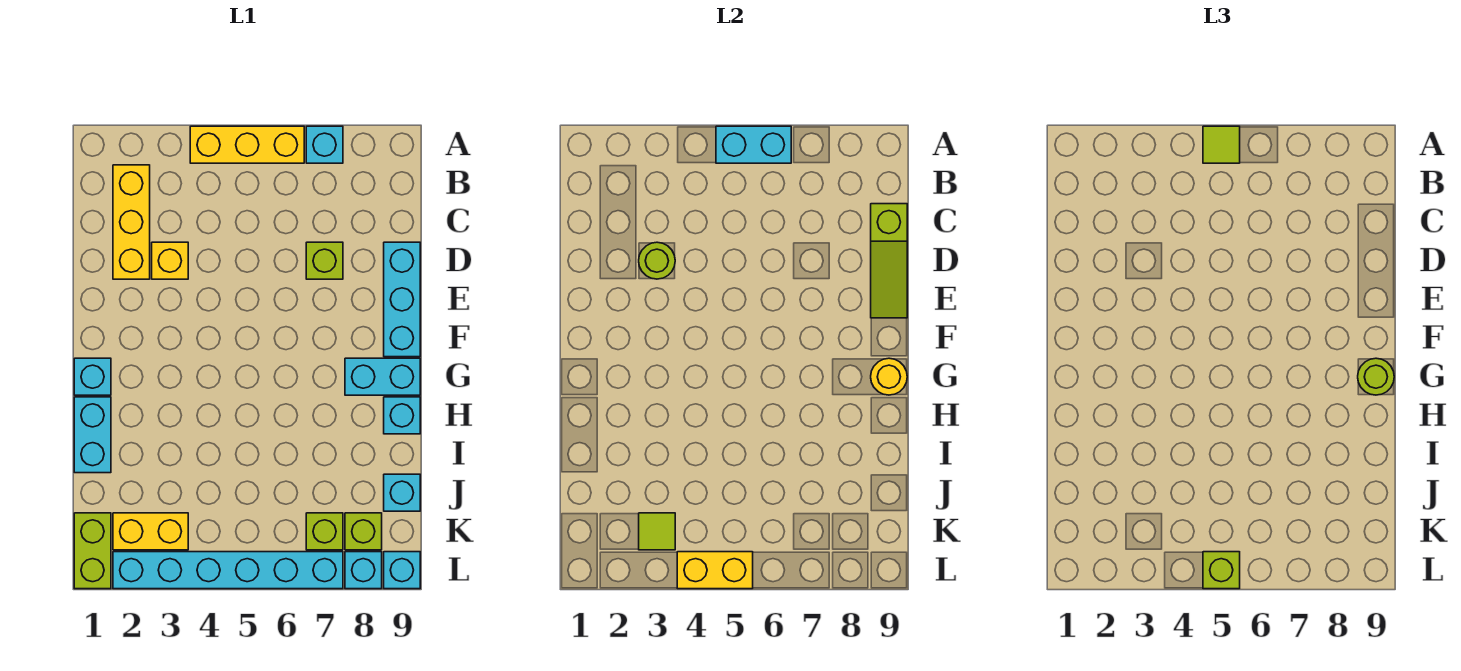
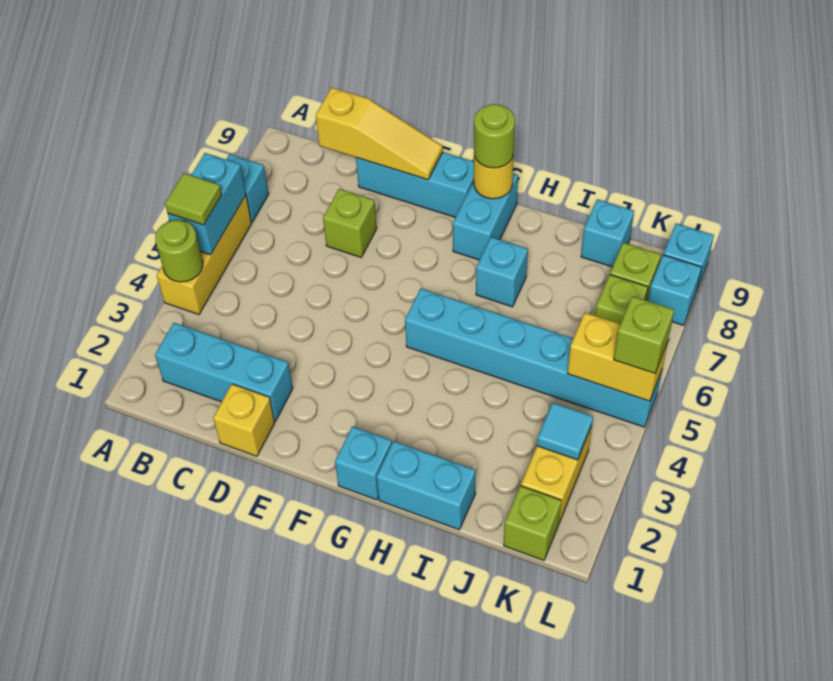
yellow 1x3 brick [113,165,150,279] -> cyan 1x3 brick [155,323,293,421]
lime 1x3 slope [871,204,907,318] -> yellow 1x3 slope [316,87,443,180]
yellow 1x1 brick [152,242,188,279] -> yellow 1x1 brick moved to [213,384,275,456]
lime 1x1 round brick [639,242,675,279] -> lime 1x1 round brick moved to [155,220,203,282]
cyan 1x1 brick [384,397,420,434] -> cyan 1x1 brick moved to [476,237,528,307]
lime 1x2 brick [74,513,111,589] -> lime 1x1 brick [504,486,562,560]
lime 1x1 tile [639,513,675,550] -> cyan 1x1 tile [537,403,593,460]
cyan 1x6 brick [113,552,343,589] -> cyan 1x6 brick turned to [405,289,662,427]
yellow 1x2 brick [677,552,753,589] -> yellow 1x2 brick turned to [568,313,668,401]

